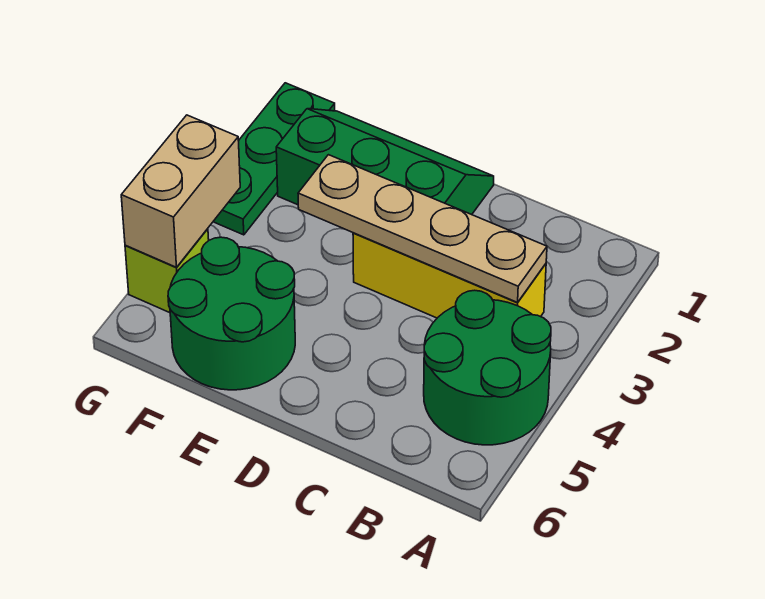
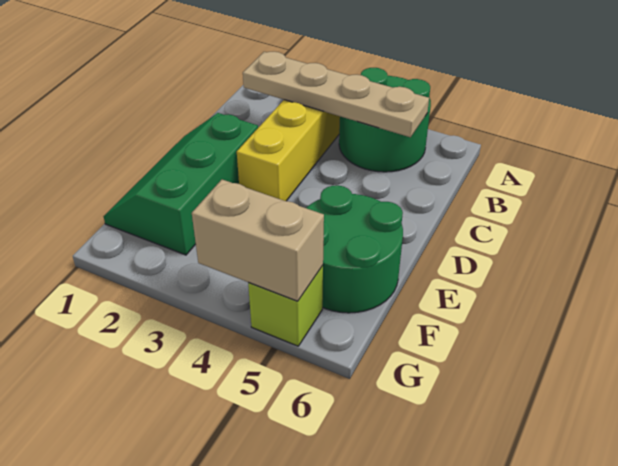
tan 1x4 plate [298,155,547,302] -> tan 1x4 plate turned to [243,52,429,137]
green 1x3 plate [213,83,335,235] -> none

